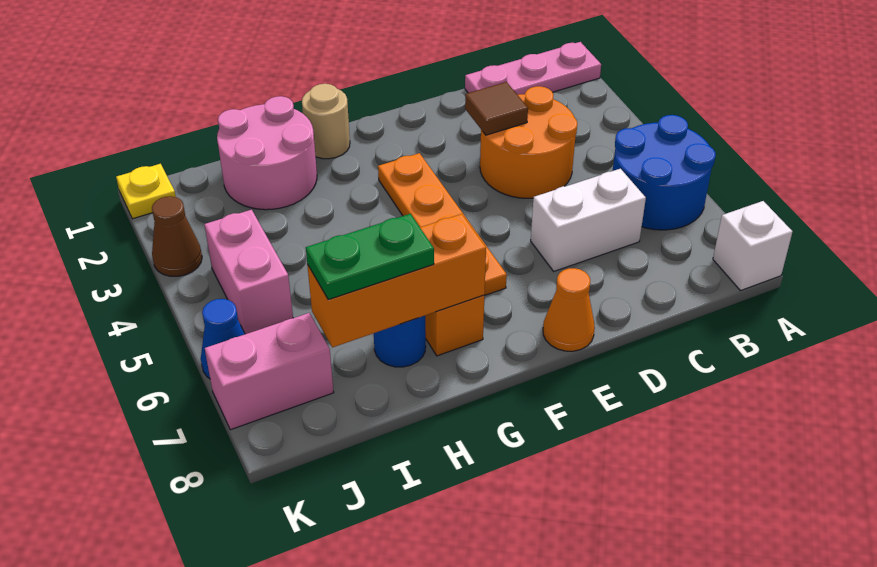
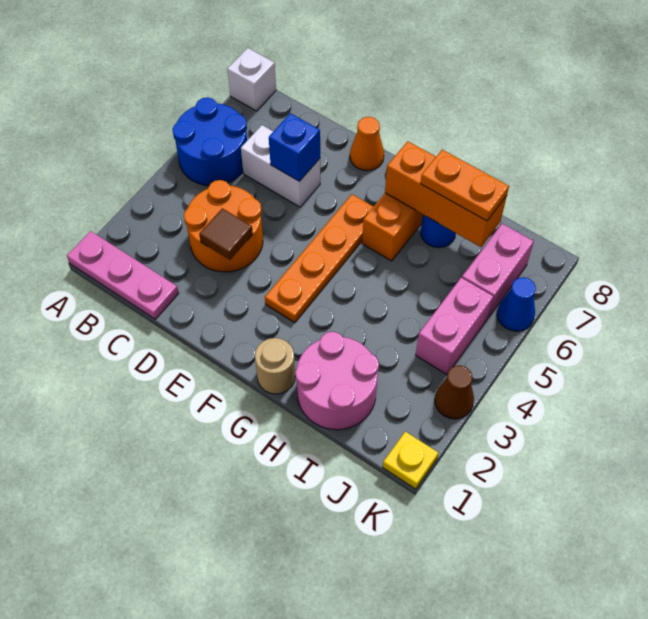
none -> blue 1x1 brick [269,113,320,181]
green 1x2 plate [306,214,434,300] -> orange 1x2 plate [420,150,509,221]
pink 1x2 brick [205,313,334,430] -> pink 1x2 brick turned to [462,224,534,318]

